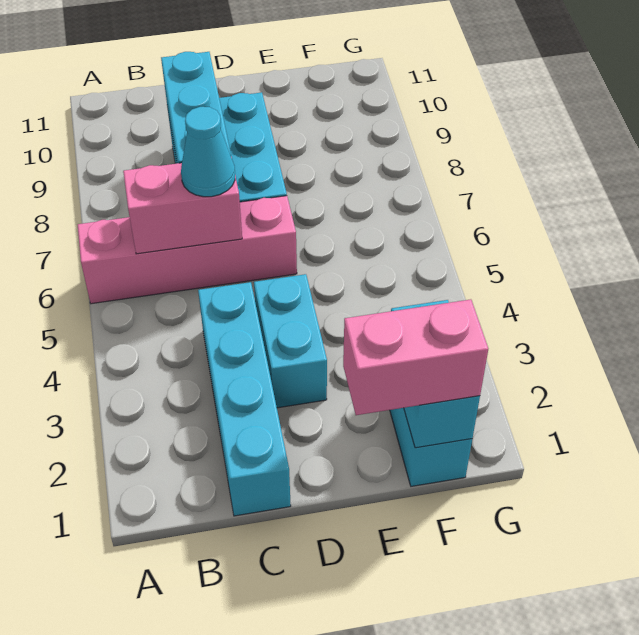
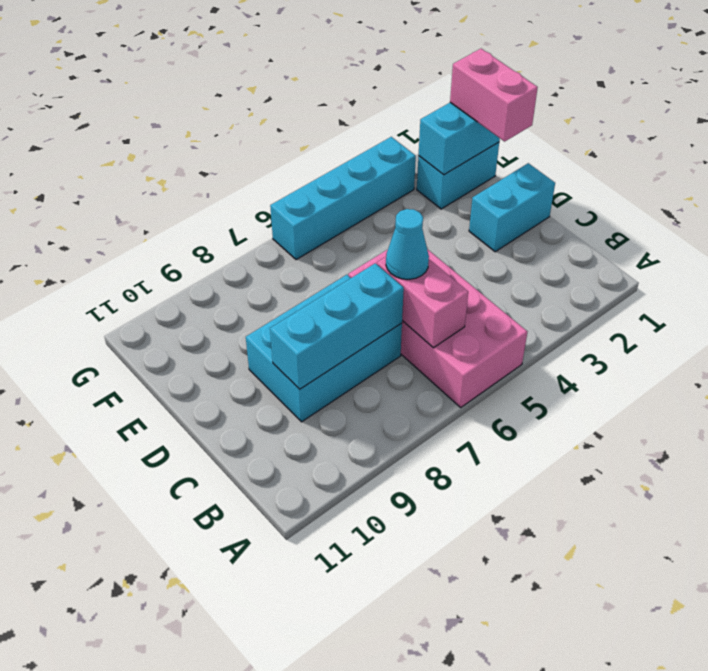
pink 1x4 brick [78,196,297,304] -> pink 2x4 brick [348,249,527,407]
cyan 1x4 brick [198,282,291,516] -> cyan 1x4 brick moved to [270,137,416,260]
cyan 1x2 brick [254,274,327,408] -> cyan 1x2 brick moved to [469,163,555,252]

